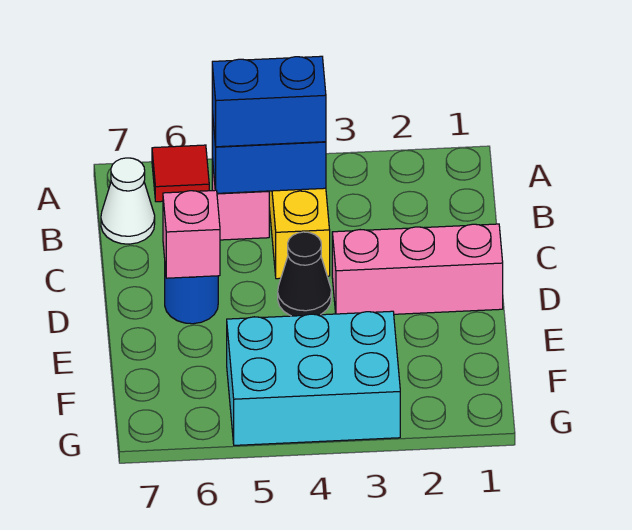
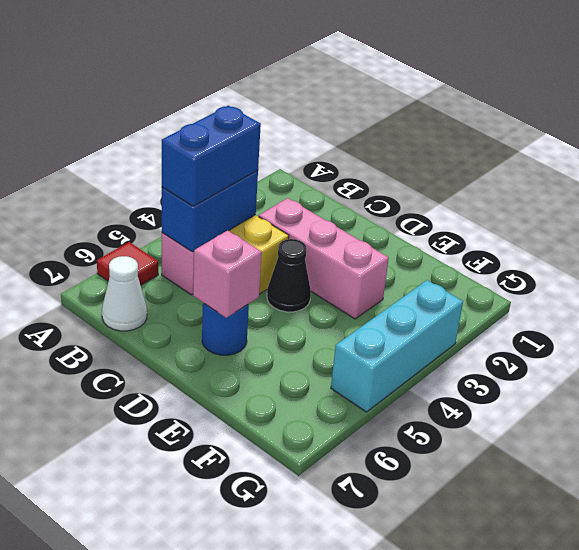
pink 1x3 brick [332,224,503,314] -> pink 1x3 brick turned to [259,198,389,319]
cyan 2x3 brick [227,311,400,445] -> cyan 1x3 brick [331,280,463,412]

